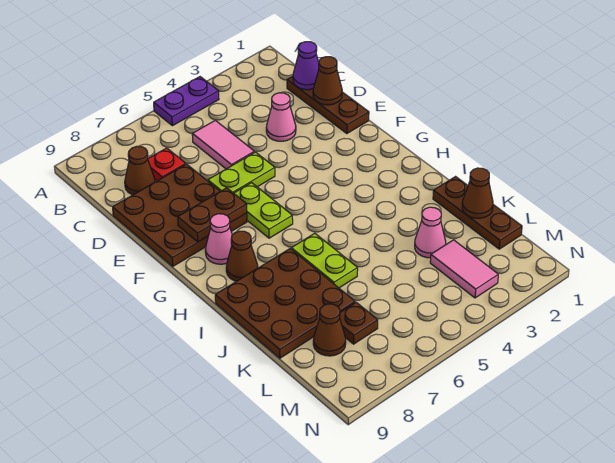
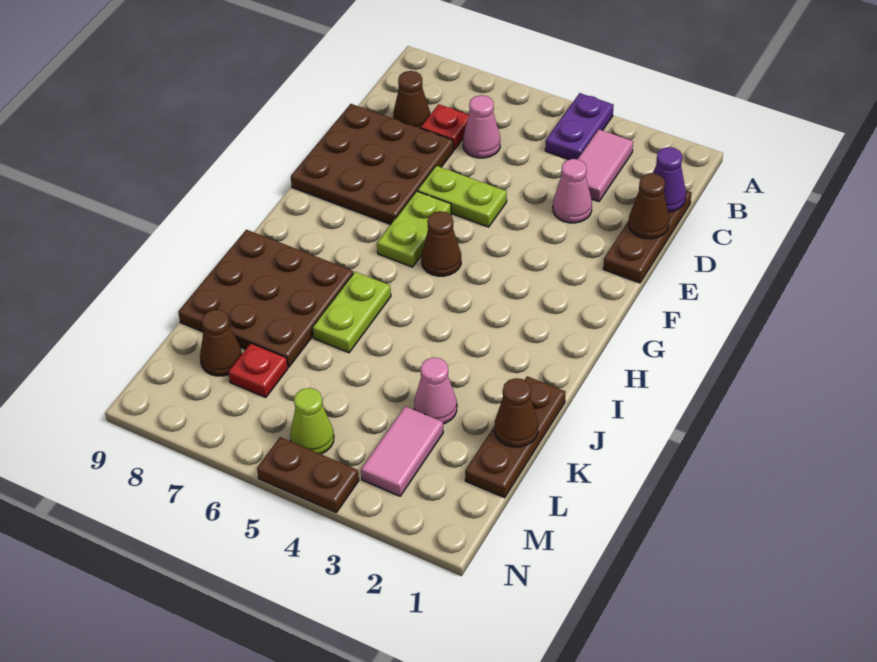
purple 1x2 plate [154,77,219,126] -> purple 1x2 plate turned to [545,93,614,160]
pink 1x2 tile [192,120,254,169] -> pink 1x2 tile moved to [578,129,633,202]
brown 1x2 plate [178,188,247,242] -> brown 1x2 plate moved to [257,437,359,512]
pink 1x1 cone [205,214,232,264] -> pink 1x1 cone moved to [463,95,500,158]
brown 1x1 cone [226,231,258,281] -> brown 1x1 cone moved to [421,211,461,276]
brown 1x1 plate [340,302,378,344] -> red 1x1 plate [228,343,288,398]
none -> lime 1x1 cone [290,388,334,454]

